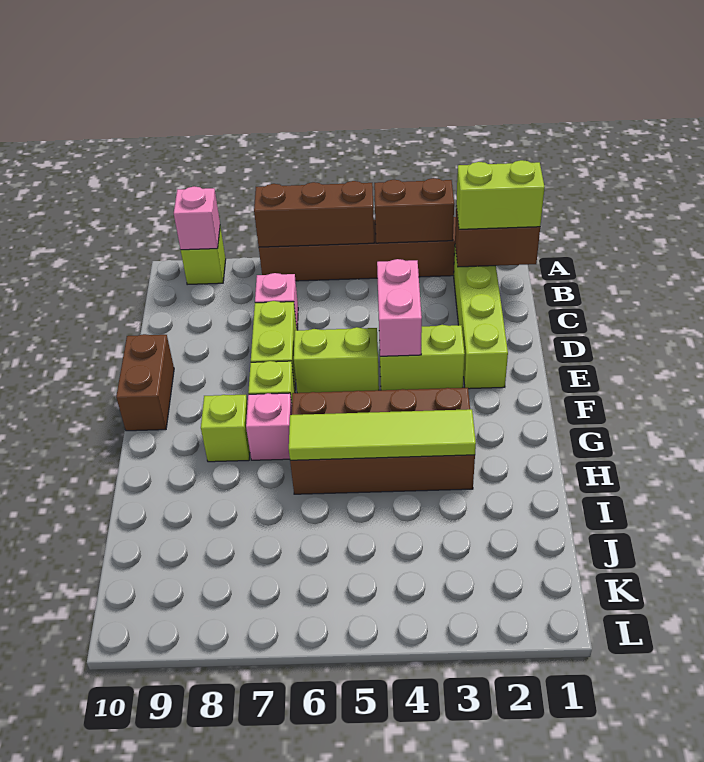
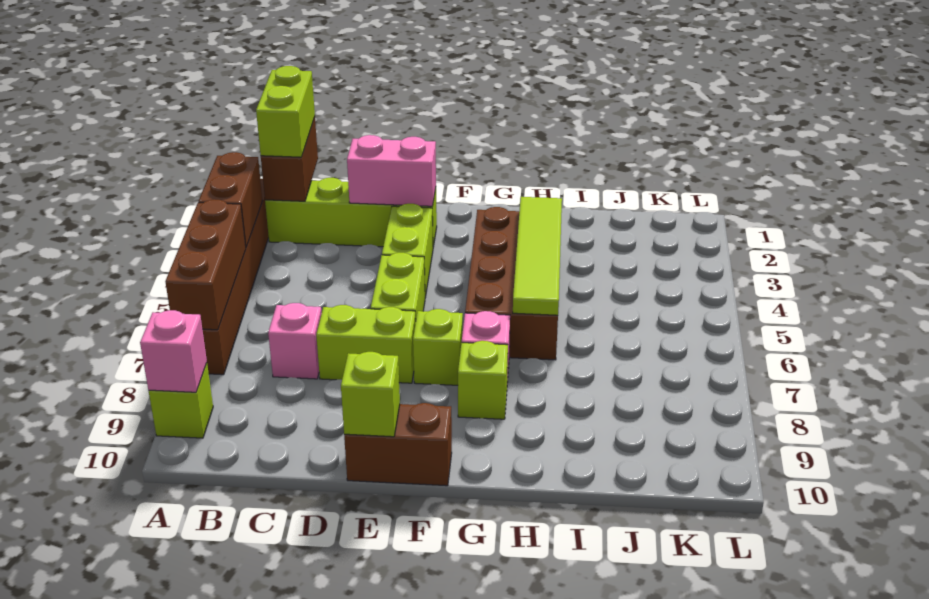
pink 1x2 brick [377,259,422,356] -> pink 1x2 brick moved to [347,135,436,206]
none -> lime 1x1 brick [341,352,400,437]

